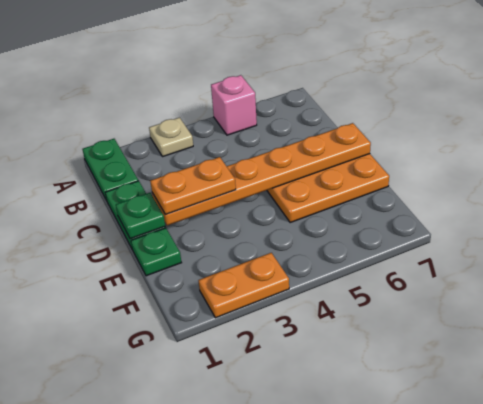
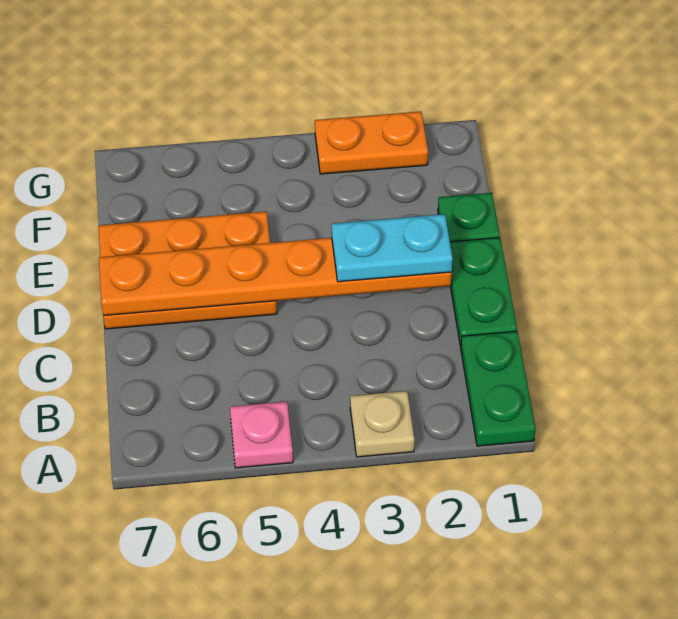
pink 1x1 brick [211,75,257,135] -> pink 1x1 plate [230,402,293,468]
green 1x1 plate [116,193,165,239] -> none
orange 1x2 plate [150,157,236,215] -> cyan 1x2 plate [332,214,453,282]

